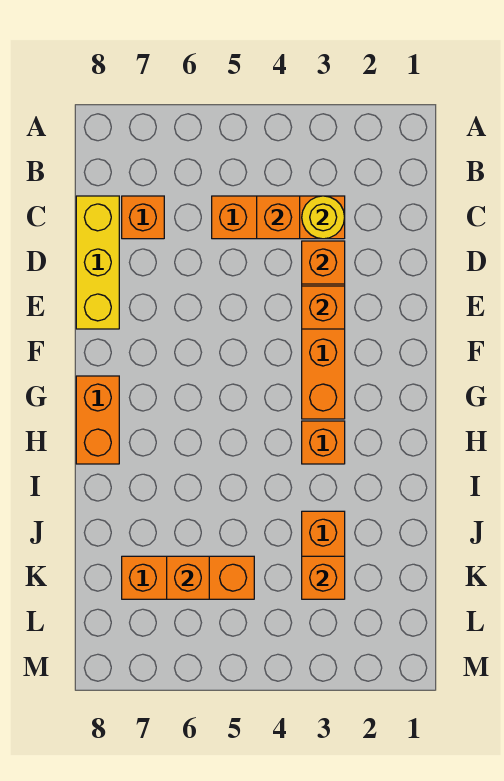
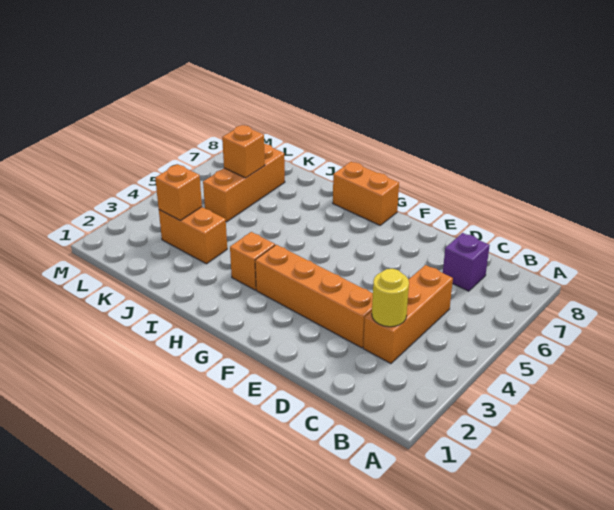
orange 1x1 brick [257,196,300,239] -> none
orange 1x1 brick [122,196,164,239] -> purple 1x1 brick [443,233,490,291]
yellow 1x3 brick [76,196,119,329] -> none
orange 1x1 brick [302,241,345,284] -> none
orange 1x1 brick [302,286,345,329] -> none

